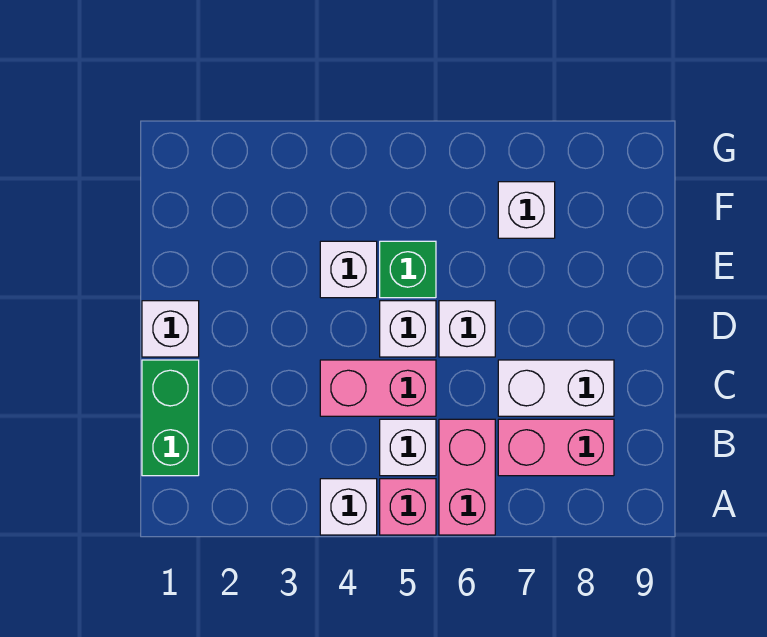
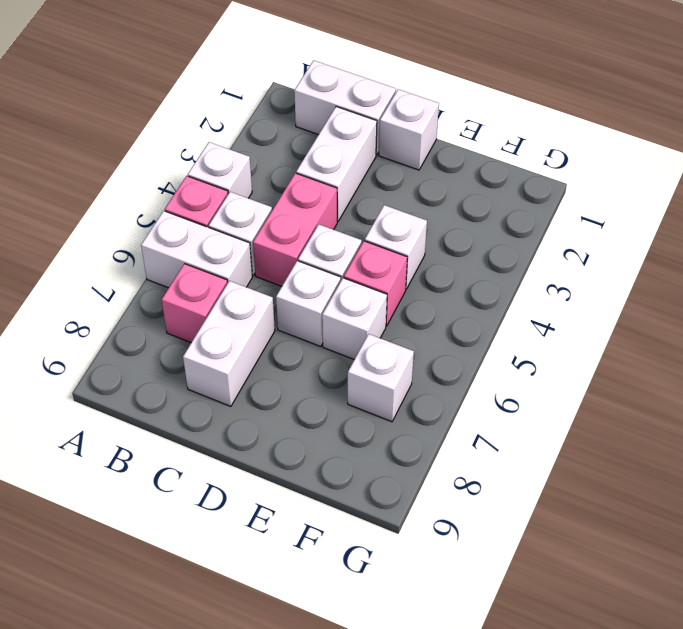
pink 1x2 brick [439,419,495,535] -> white 1x2 brick [141,211,252,288]
green 1x2 brick [142,360,199,476] -> white 1x2 brick [294,60,396,155]
pink 1x2 brick [498,419,614,476] -> pink 1x1 brick [162,264,227,343]
none -> white 1x2 brick [296,107,377,222]
green 1x1 brick [380,241,436,298] -> pink 1x1 brick [344,241,407,326]
none -> white 1x1 brick [322,278,387,359]

